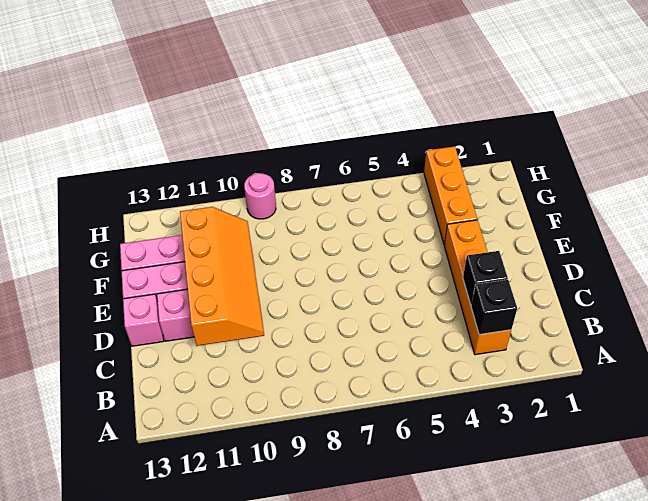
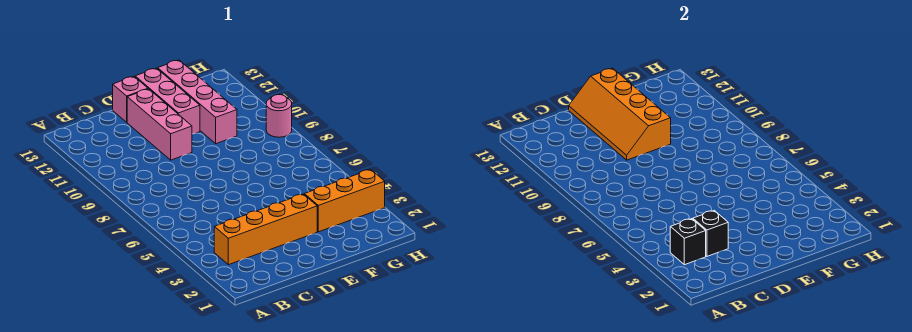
orange 2x4 slope [180,207,264,346] -> orange 2x4 slope turned to [569,68,671,160]

